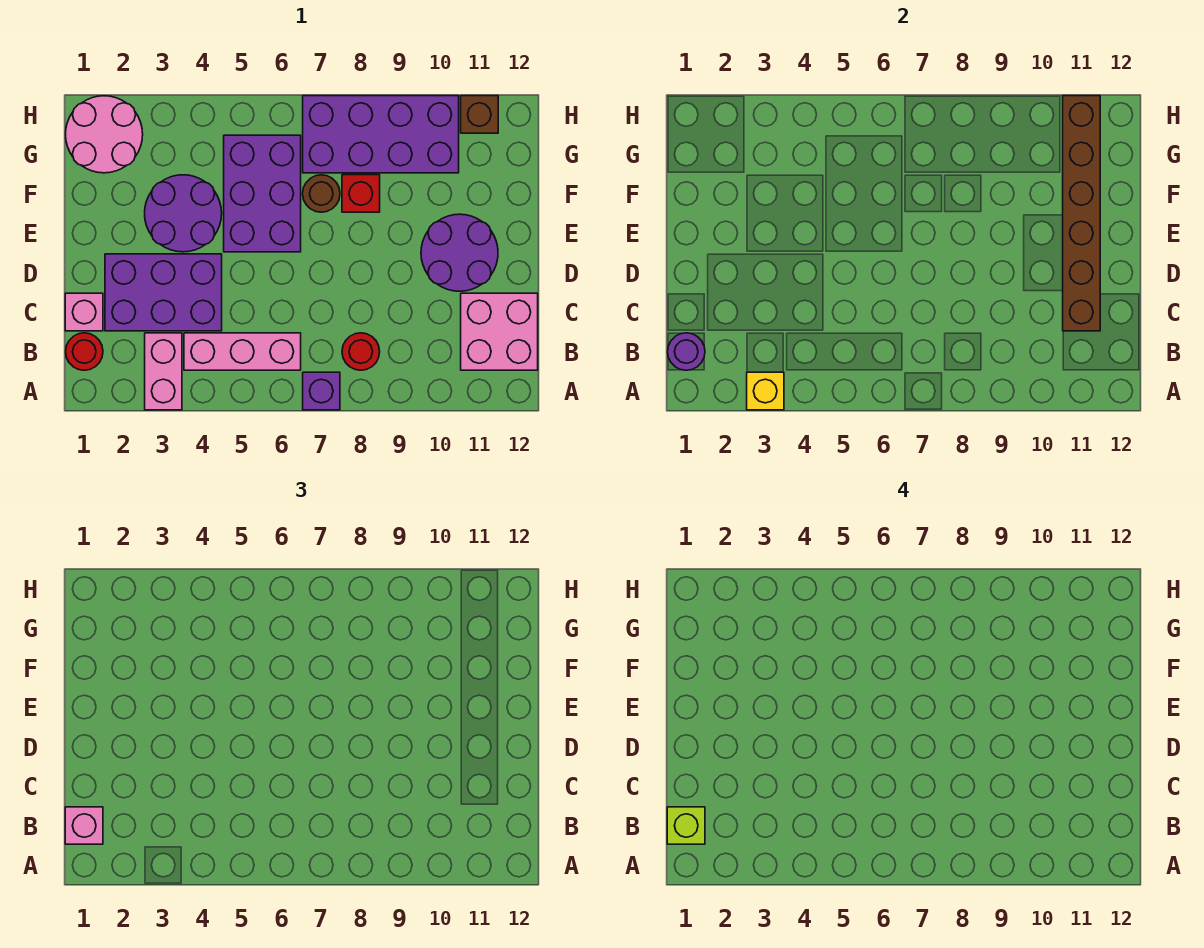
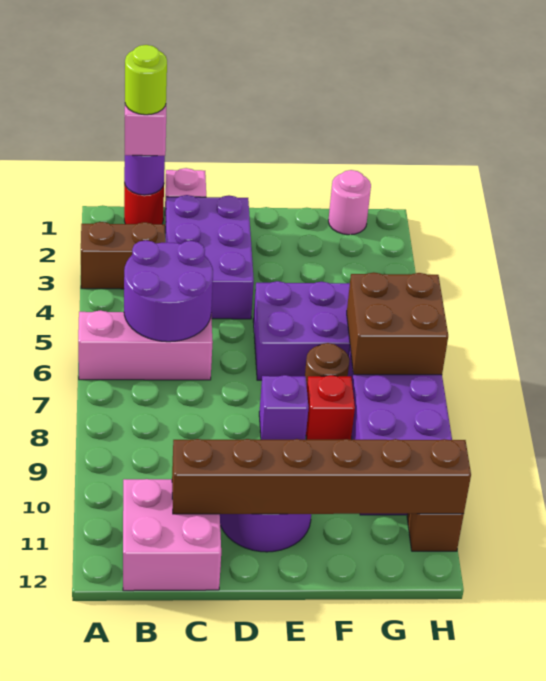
pink 1x2 brick [145,333,182,410] -> brown 1x2 brick [81,222,165,289]
yellow 1x1 brick [747,372,784,410] -> none
purple 1x1 brick [303,372,340,410] -> purple 1x1 brick moved to [259,375,309,440]
lime 1x1 brick [667,807,705,844] -> lime 1x1 round brick [125,45,167,115]
pink 1x3 brick [184,333,301,370] -> pink 1x3 brick turned to [78,310,213,380]
red 1x1 round brick [342,333,380,370] -> none
purple 2x2 round brick [145,175,222,252] -> purple 2x2 round brick moved to [124,240,213,342]
pink 2x2 round brick [66,96,143,173] -> pink 1x1 round brick [328,170,371,235]
none -> brown 2x2 brick [347,272,448,375]

